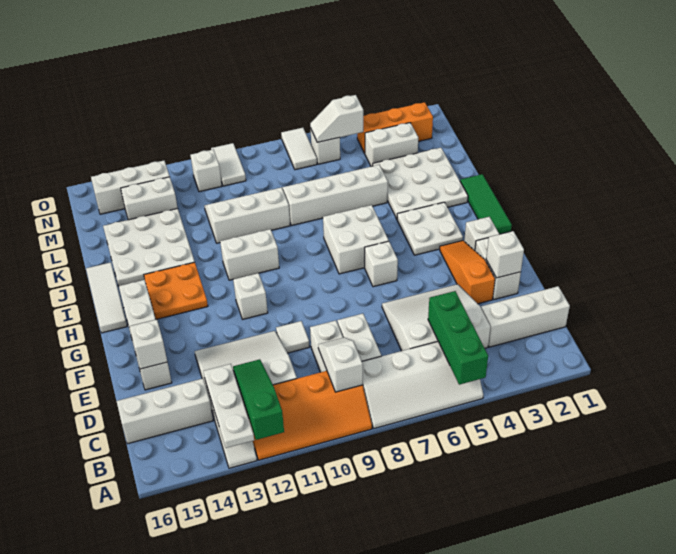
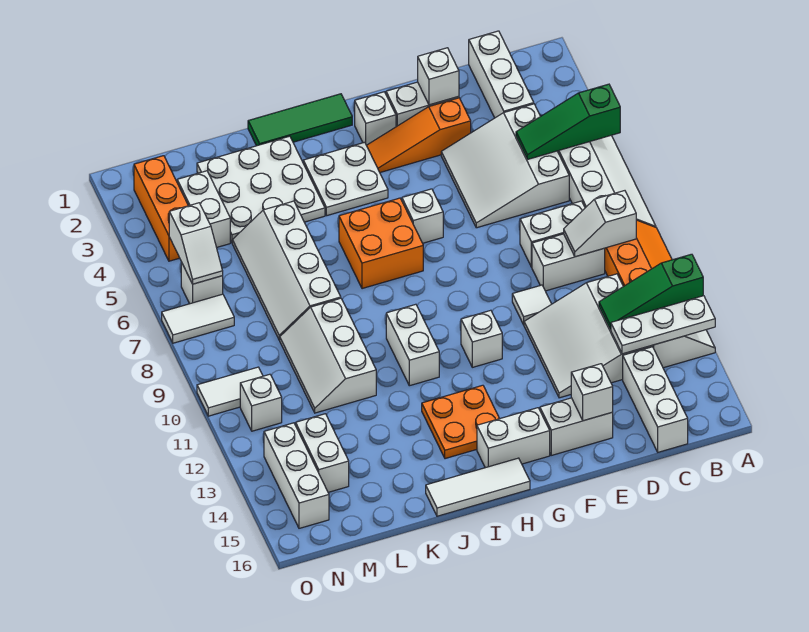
green 1x3 brick [428,291,488,385] -> green 1x3 slope [516,84,620,159]
white 2x2 brick [323,205,389,274] -> orange 2x2 brick [339,198,423,289]
white 3x3 plate [103,208,195,286] -> none

